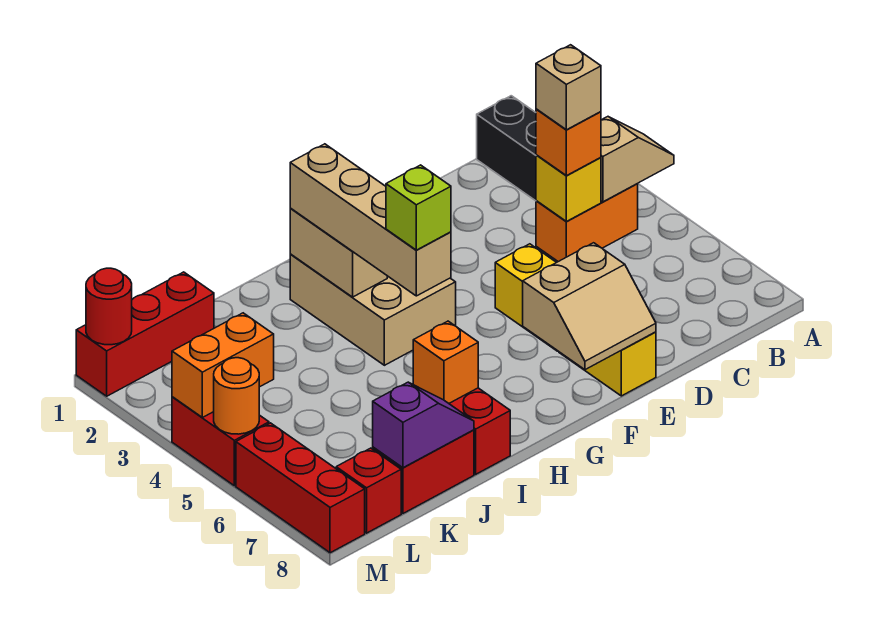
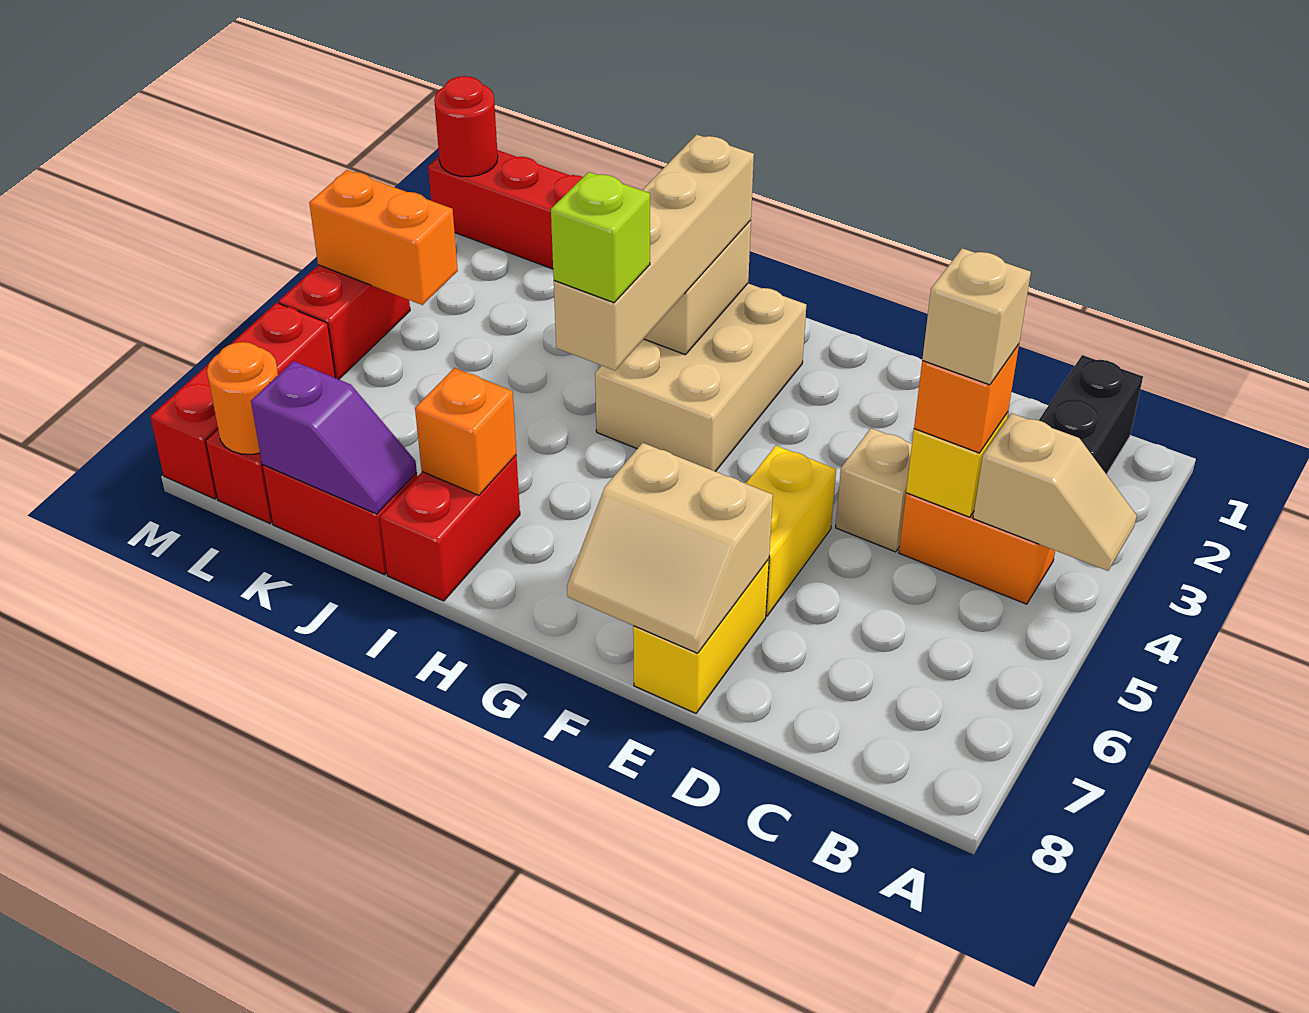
none -> tan 1x1 brick [836,428,912,552]
orange 1x1 round brick [214,358,259,434] -> orange 1x1 round brick moved to [207,342,278,454]

